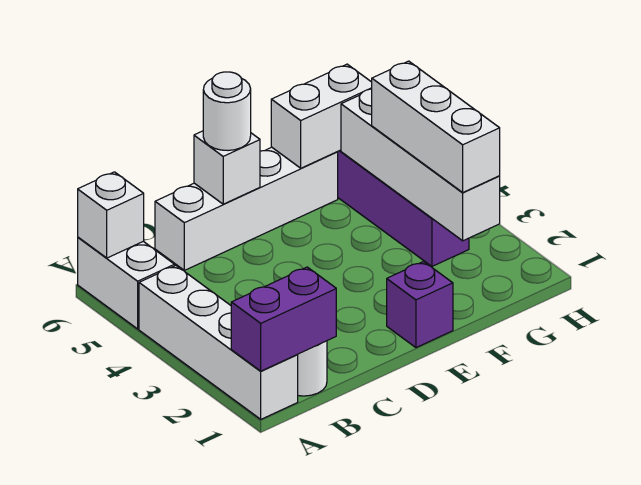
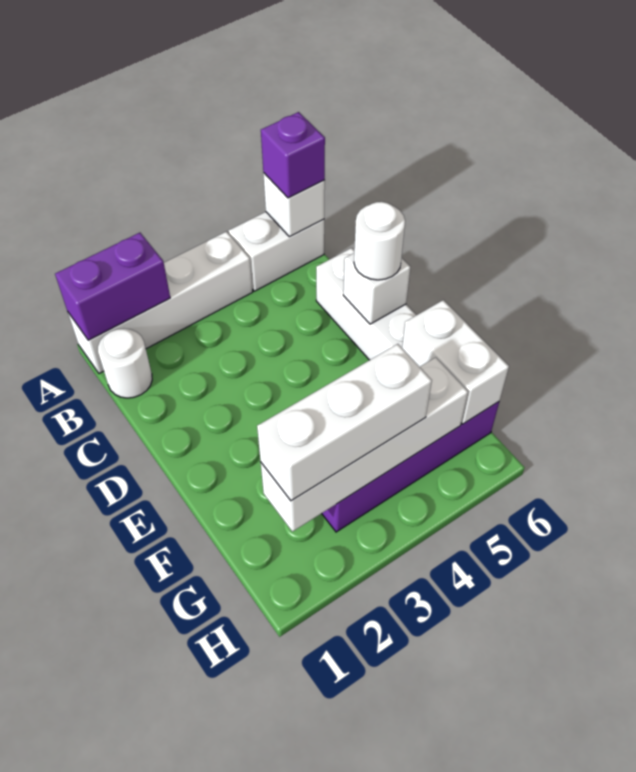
purple 1x2 brick [231,267,336,371] -> purple 1x2 brick turned to [55,233,170,340]
purple 1x1 brick [387,262,453,348] -> purple 1x1 brick moved to [261,112,325,198]

